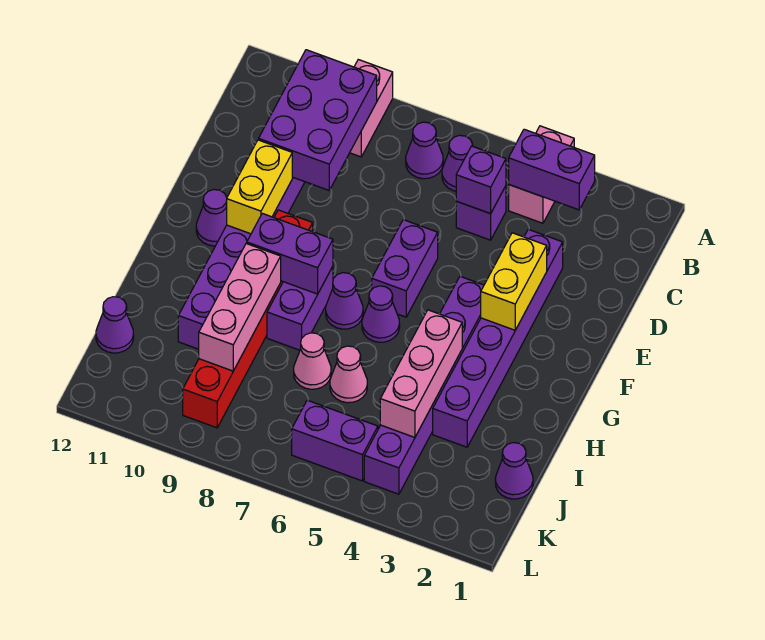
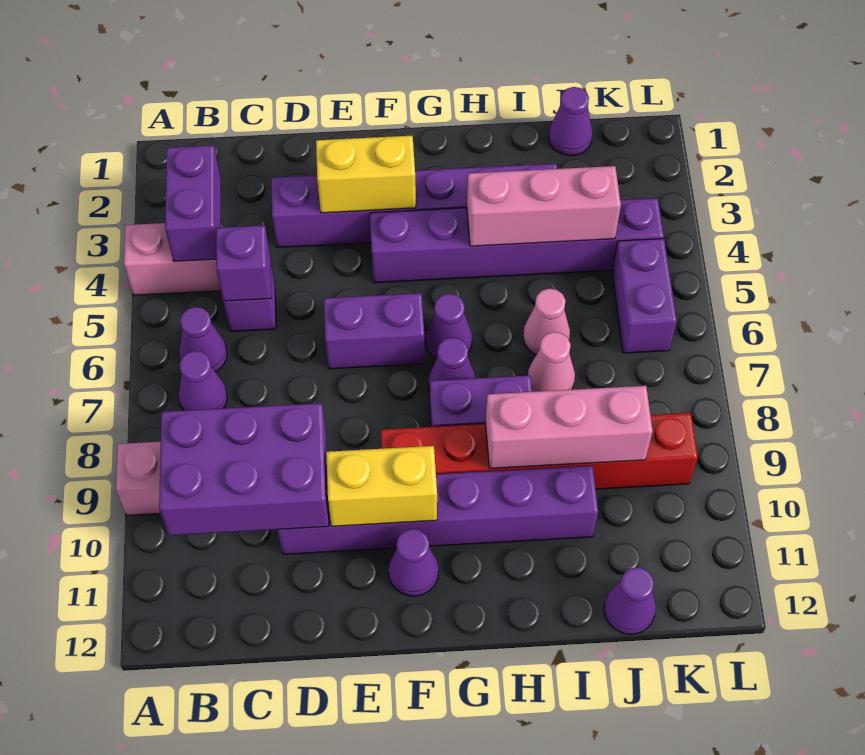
purple 1x2 brick [247,213,333,294] -> none

